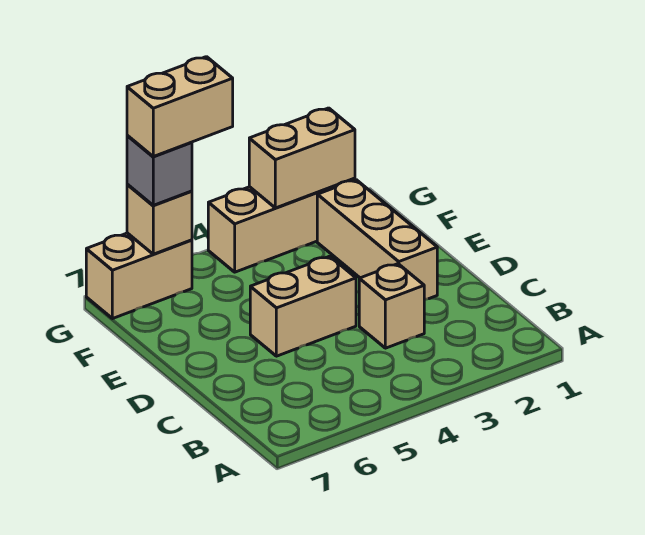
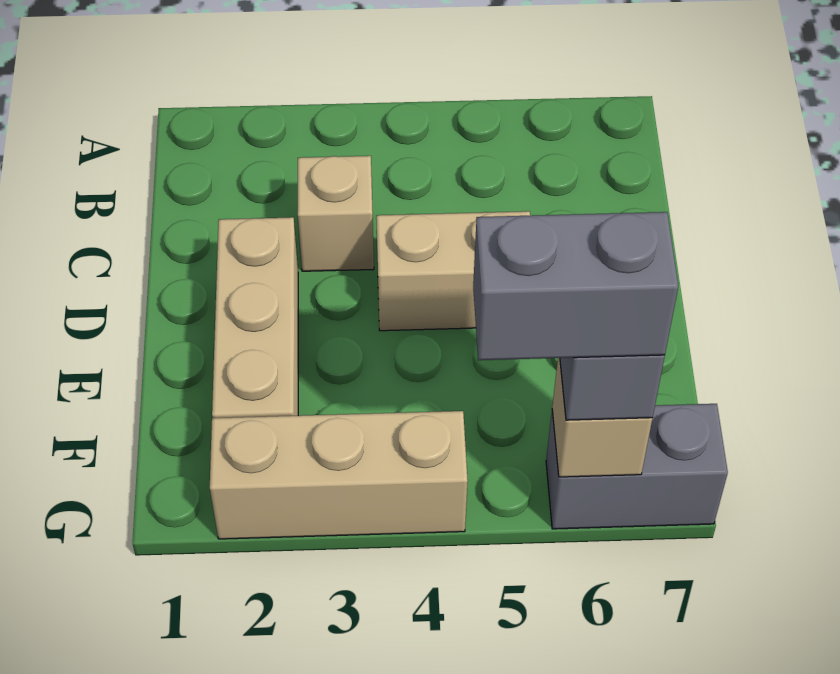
tan 1x2 brick [249,108,355,208] -> none
tan 1x2 brick [127,57,233,157] -> grey 1x2 brick [473,212,678,360]
tan 1x2 brick [86,233,192,319] -> grey 1x2 brick [546,404,728,529]

